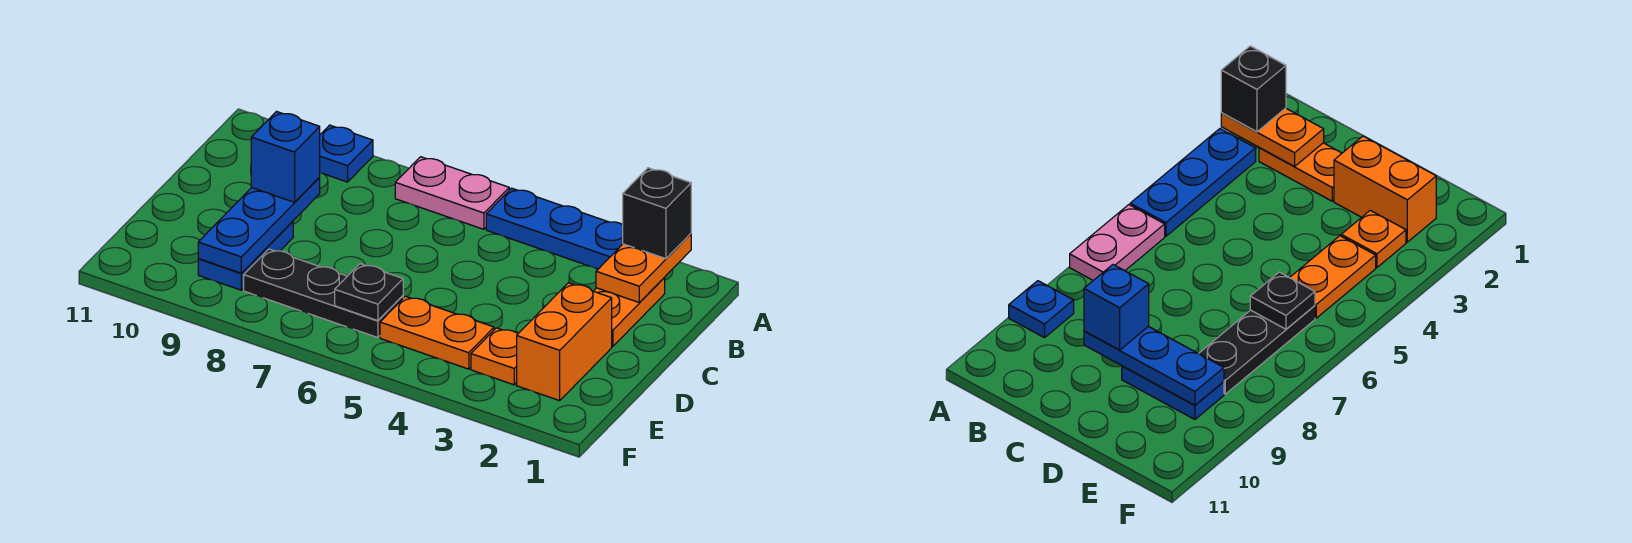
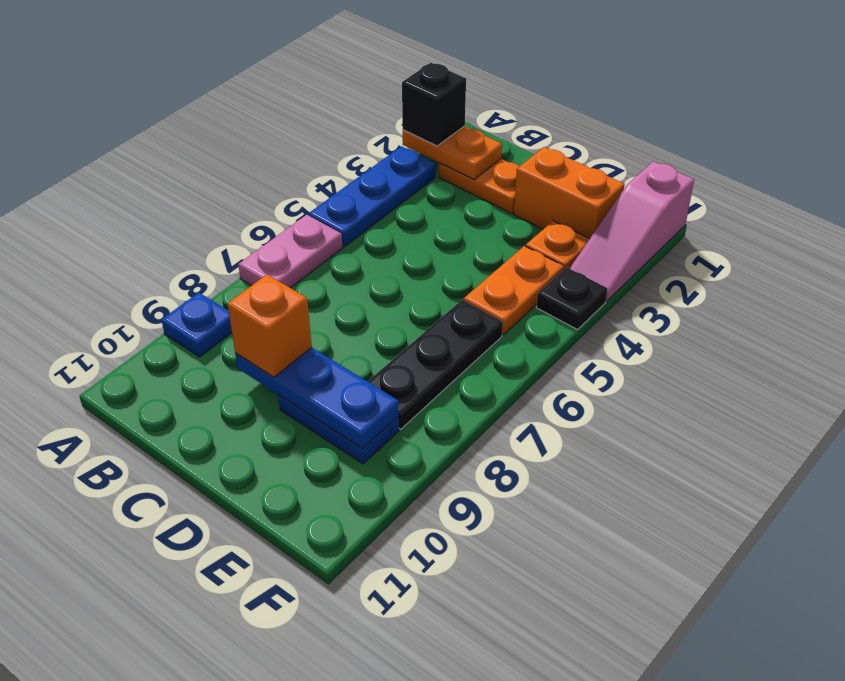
blue 1x1 brick [251,111,320,202] -> orange 1x1 brick [228,275,312,377]
black 1x1 plate [335,264,403,321] -> black 1x1 plate moved to [536,267,607,330]
none -> pink 1x3 slope [569,161,694,301]

